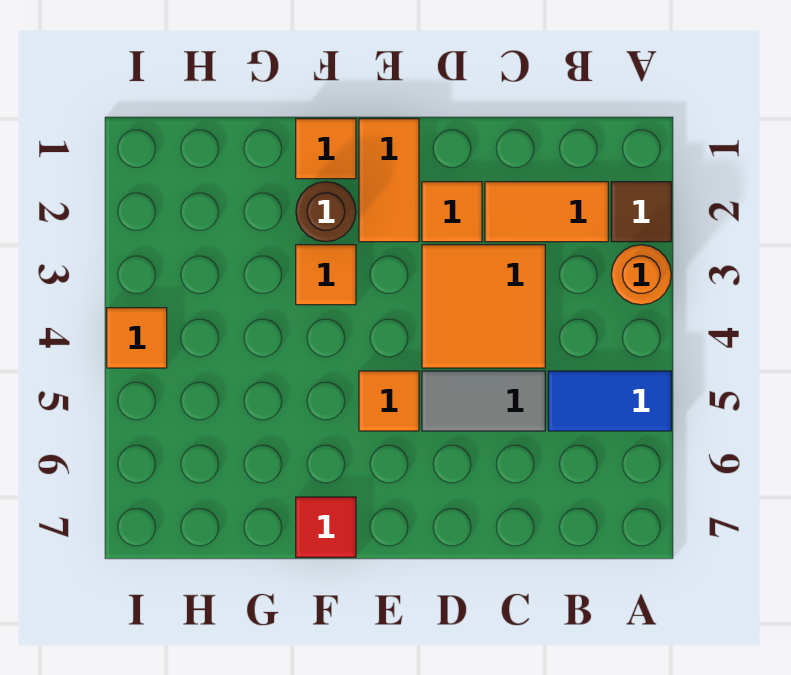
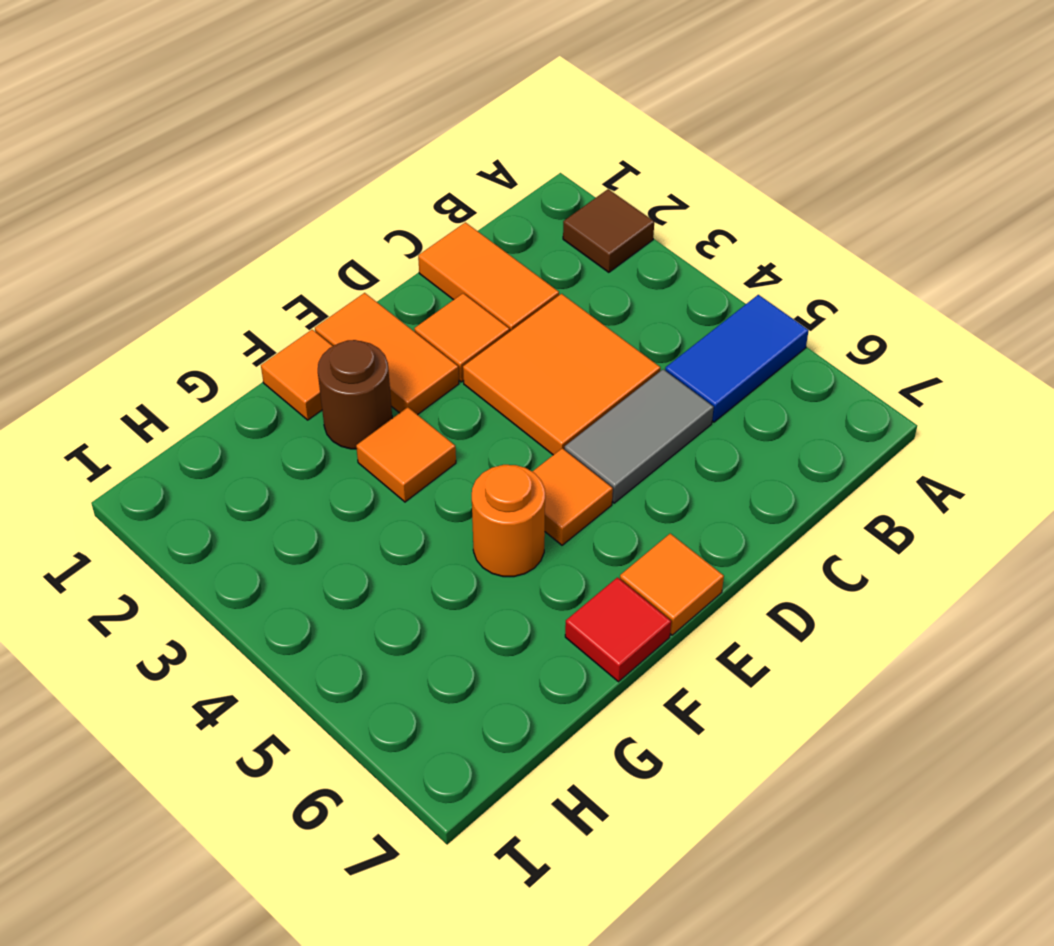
orange 1x1 round brick [611,245,671,305] -> orange 1x1 round brick moved to [472,465,545,577]
orange 1x2 tile [485,182,608,242] -> orange 1x2 tile turned to [418,222,559,332]
orange 1x1 tile [107,308,167,368] -> orange 1x1 tile moved to [620,534,724,635]

